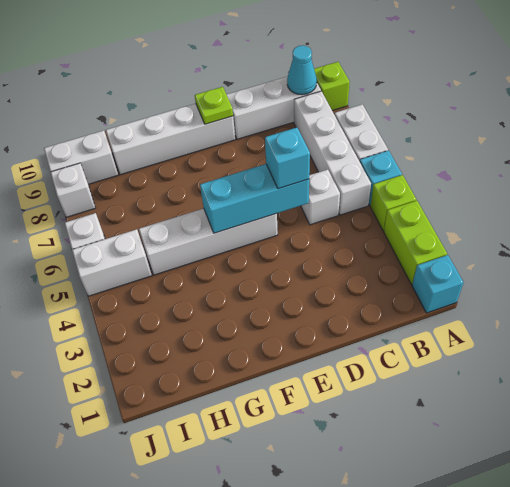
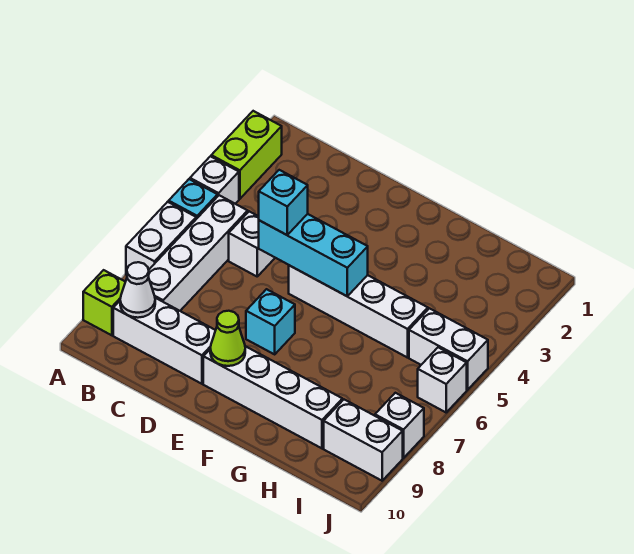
cyan 1x1 brick [412,255,464,313] -> cyan 1x1 brick moved to [246,289,295,354]
lime 1x1 brick [370,175,416,231] -> white 1x1 brick [190,156,239,204]
cyan 1x1 cone [287,45,317,95] -> white 1x1 cone [120,262,155,318]
lime 1x1 plate [195,87,233,124] -> lime 1x1 cone [210,311,245,366]

